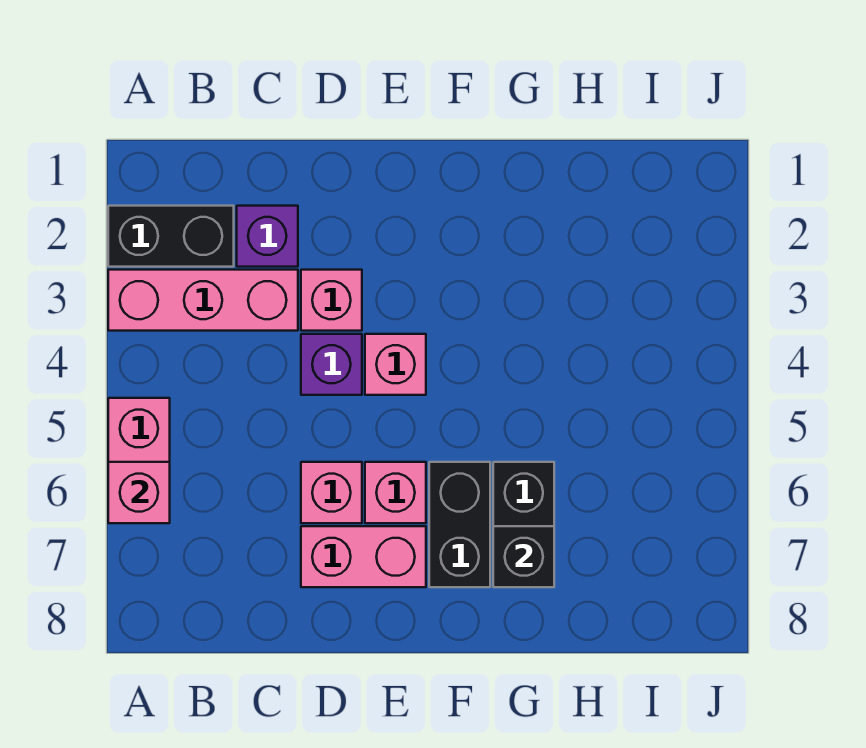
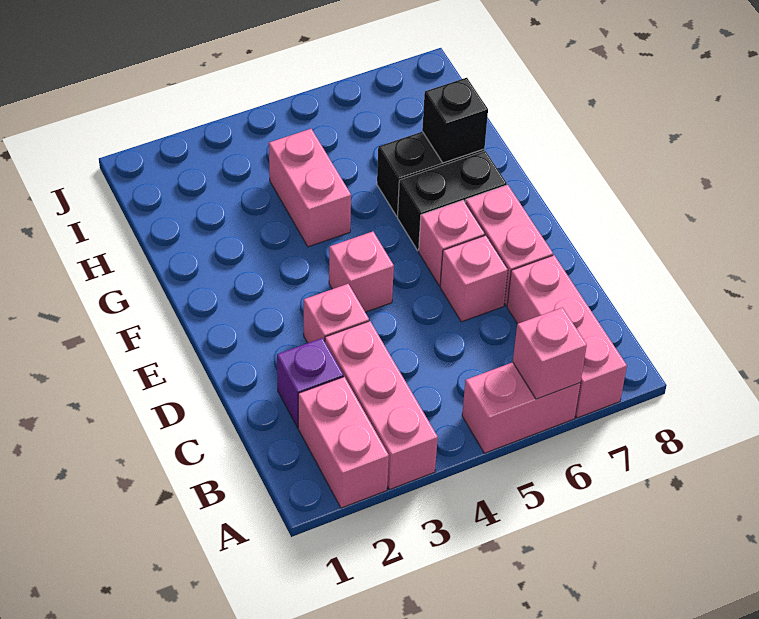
black 1x2 brick [108,206,234,267] -> pink 1x2 brick [298,377,389,508]
none -> pink 1x3 brick [507,255,627,418]
purple 1x1 brick [301,334,362,395] -> none
none -> pink 1x2 brick [269,129,351,247]

